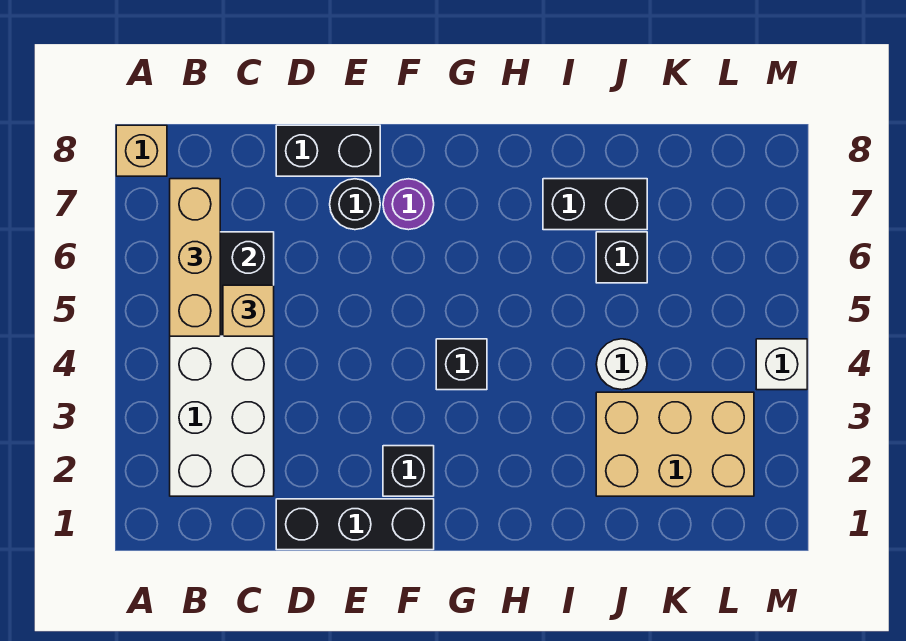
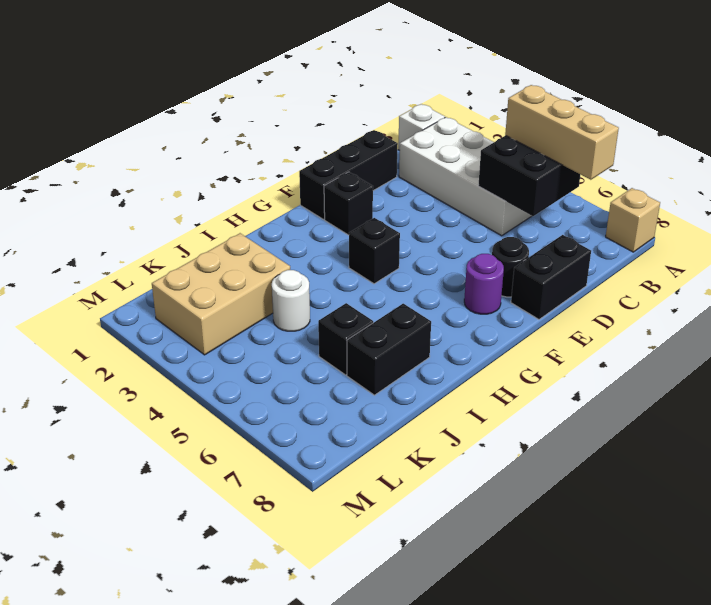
tan 1x1 brick [223,285,274,336] -> none
white 1x1 brick [756,339,807,390] -> white 1x1 brick moved to [398,104,445,150]

